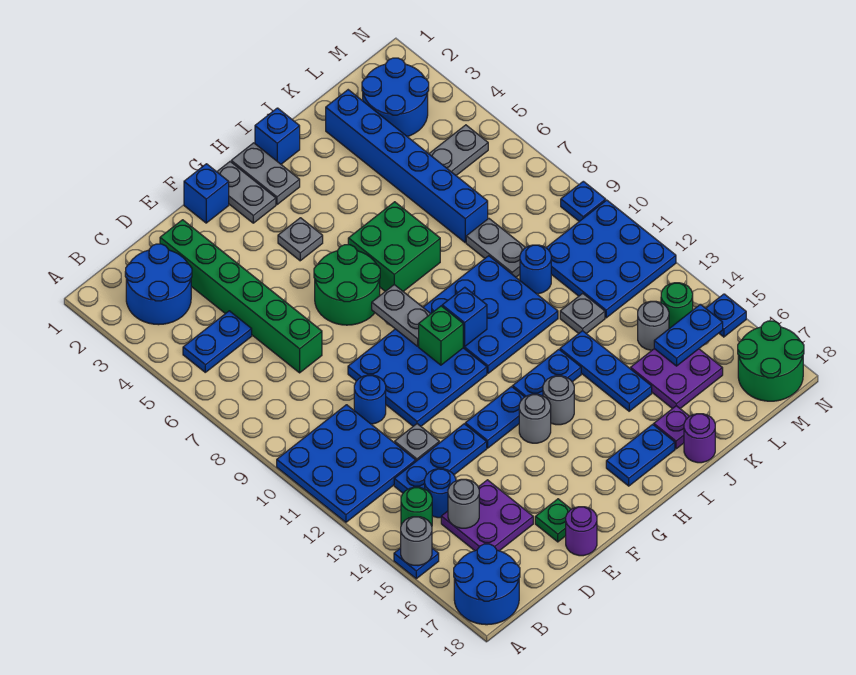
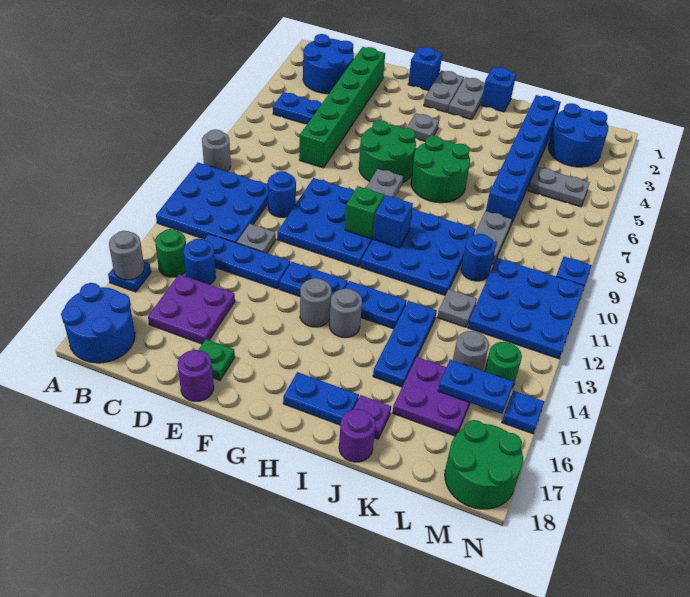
grey 1x1 round brick [448,479,479,528] -> grey 1x1 round brick moved to [202,129,231,171]
green 2x2 brick [348,202,440,291] -> green 2x2 round brick [411,136,470,203]

